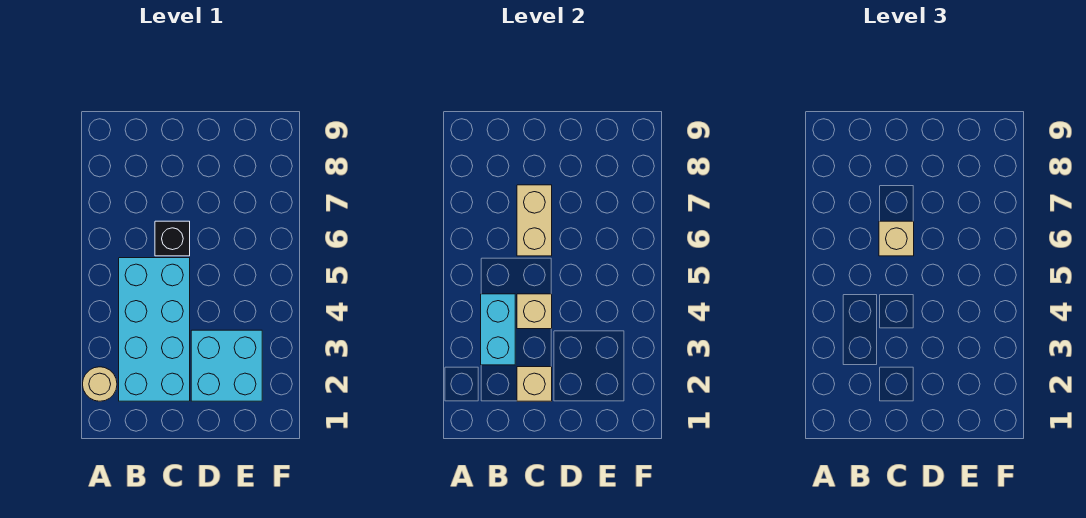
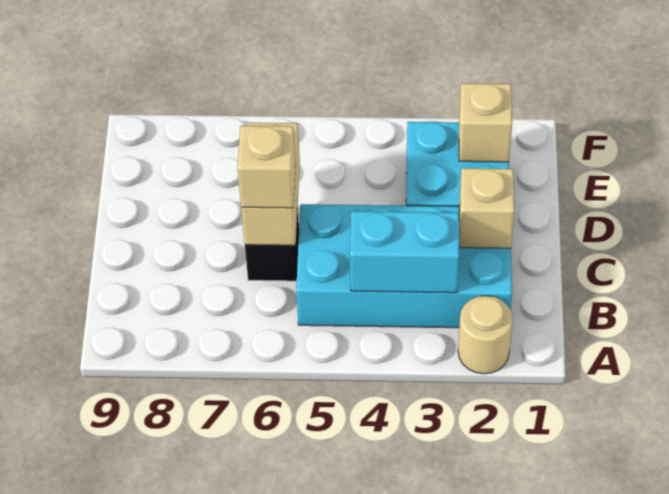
tan 1x1 brick [517,294,552,329] -> tan 1x1 brick moved to [459,83,512,162]
tan 1x2 brick [517,185,552,256] -> tan 1x2 brick turned to [241,123,300,245]

